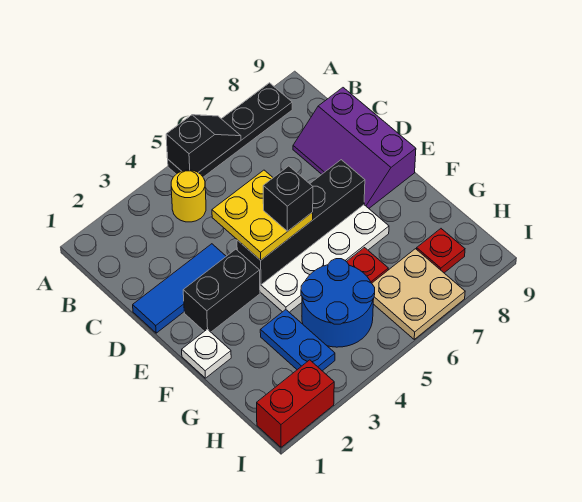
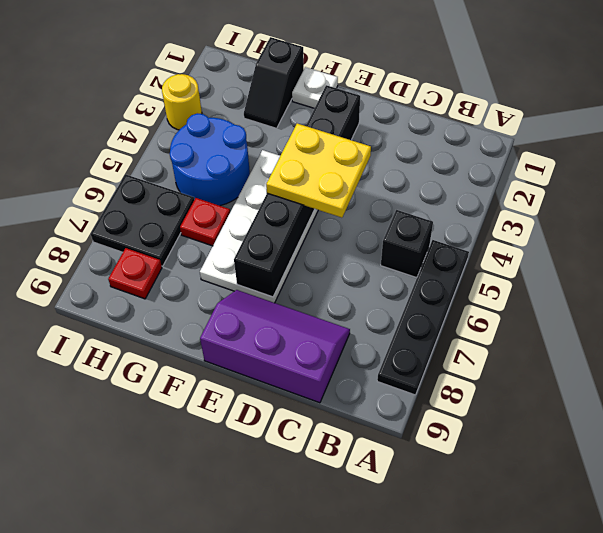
black 1x2 slope [166,115,241,172] -> black 1x2 slope moved to [244,37,304,128]
yellow 1x1 round brick [171,170,206,222] -> yellow 1x1 round brick moved to [162,74,202,130]
blue 1x3 tile [133,244,226,333] -> none
black 1x1 brick [263,166,313,231] -> black 1x1 brick moved to [381,210,433,278]
blue 1x2 plate [260,310,335,371] -> none
tan 2x2 plate [372,249,465,339] -> black 2x2 plate [91,174,194,266]
red 1x2 brick [257,360,334,447] -> none

